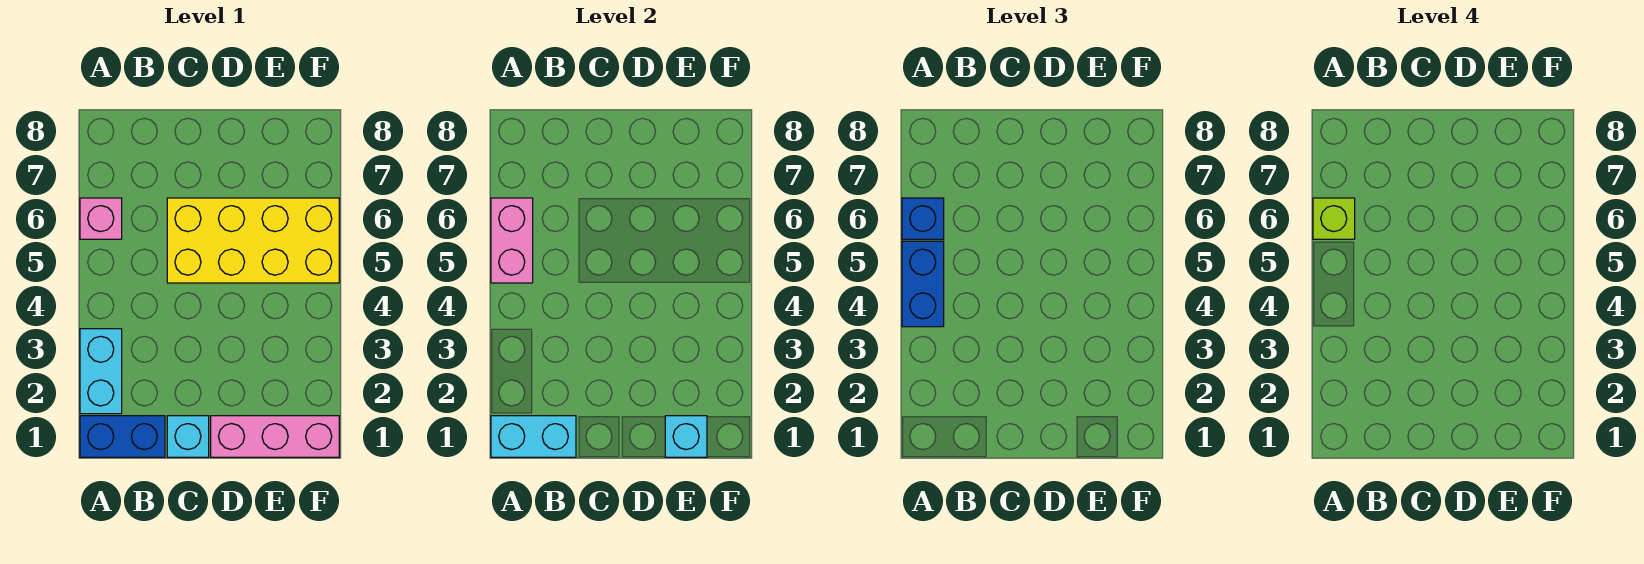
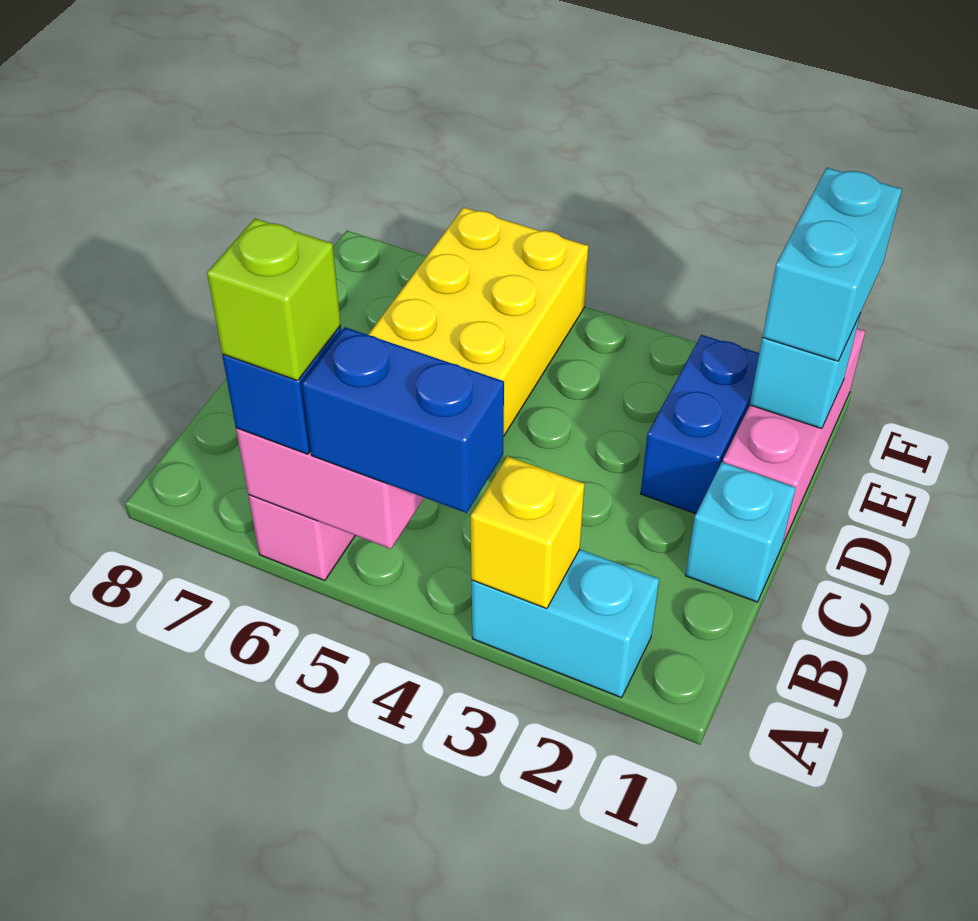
blue 1x2 brick [80,416,165,457] -> blue 1x2 brick moved to [640,335,759,514]
cyan 1x2 brick [491,416,576,457] -> cyan 1x2 brick moved to [762,168,902,361]
none -> yellow 1x1 brick [471,456,585,609]

